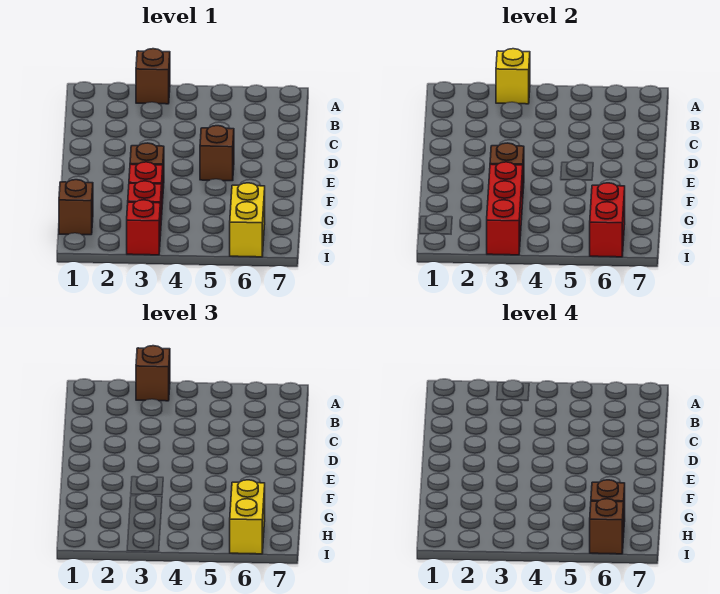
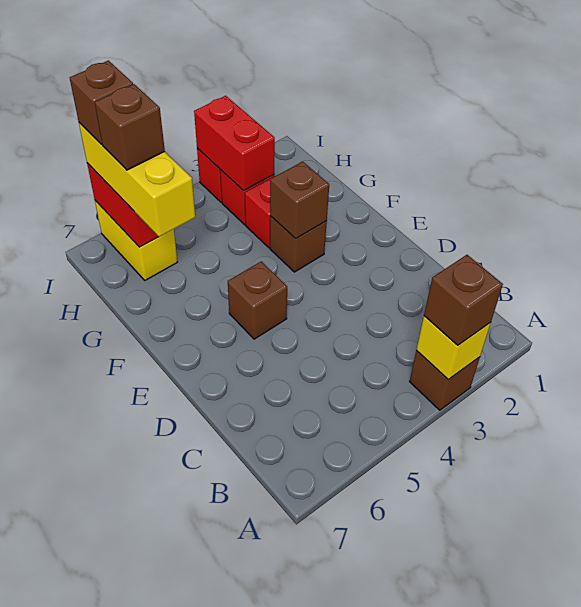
red 1x3 brick [487,162,523,255] -> red 1x2 brick [194,96,275,191]
brown 1x1 brick [59,180,93,235] -> none
yellow 1x2 brick [230,480,265,554] -> yellow 1x3 brick [79,123,195,237]

